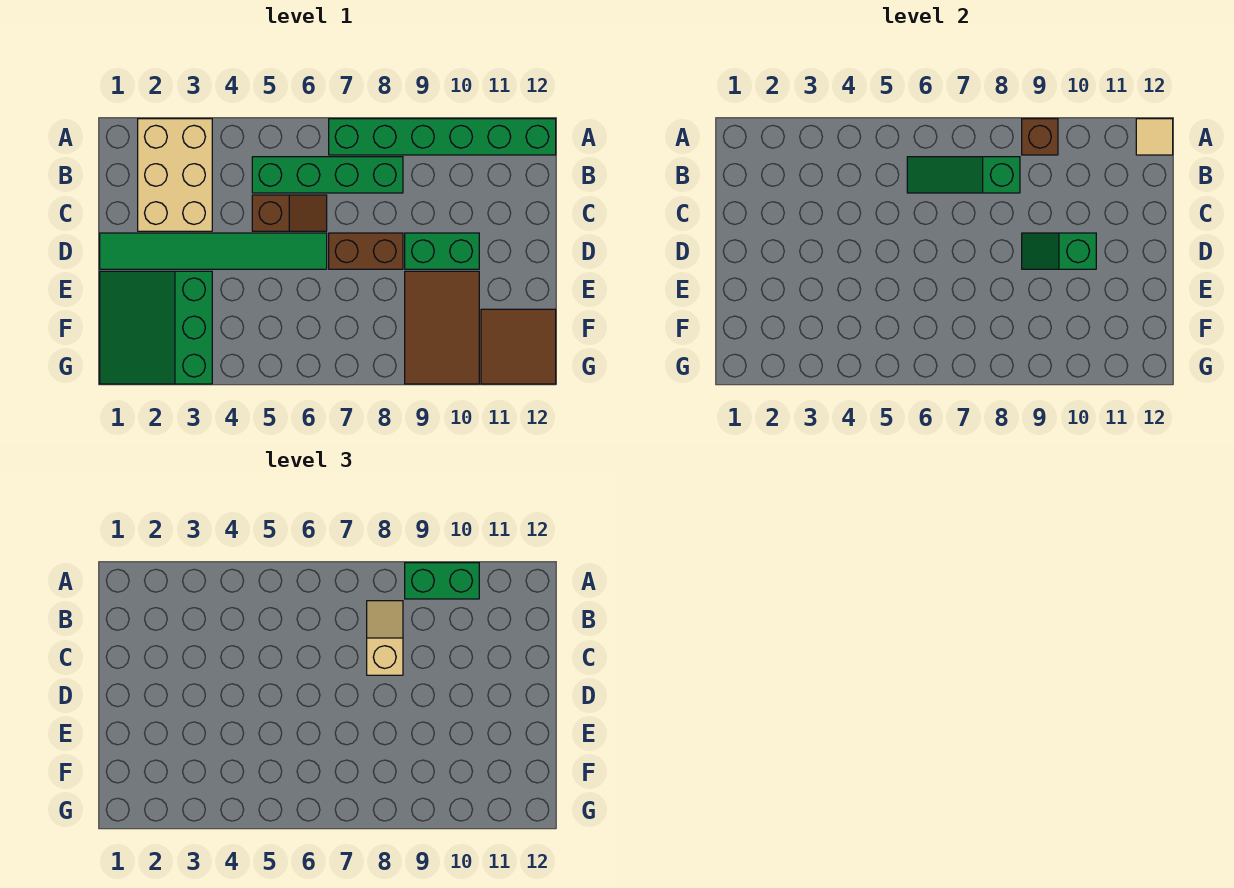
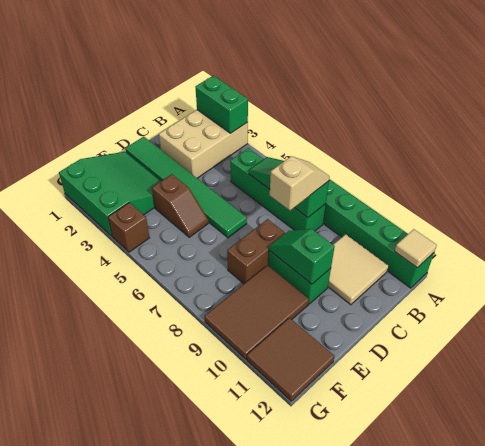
brown 1x1 brick [1022,119,1058,155] -> brown 1x1 brick moved to [108,203,150,252]
green 1x2 brick [405,563,479,599] -> green 1x2 brick moved to [196,76,248,133]
none -> tan 2x2 tile [328,234,388,305]
brown 1x2 slope [252,195,327,231] -> brown 1x2 slope moved to [152,174,208,237]
brown 1x2 brick [329,233,403,269] -> brown 1x2 brick turned to [227,219,285,284]
green 3x3 slope [100,271,212,384] -> green 3x3 slope turned to [59,152,161,236]

